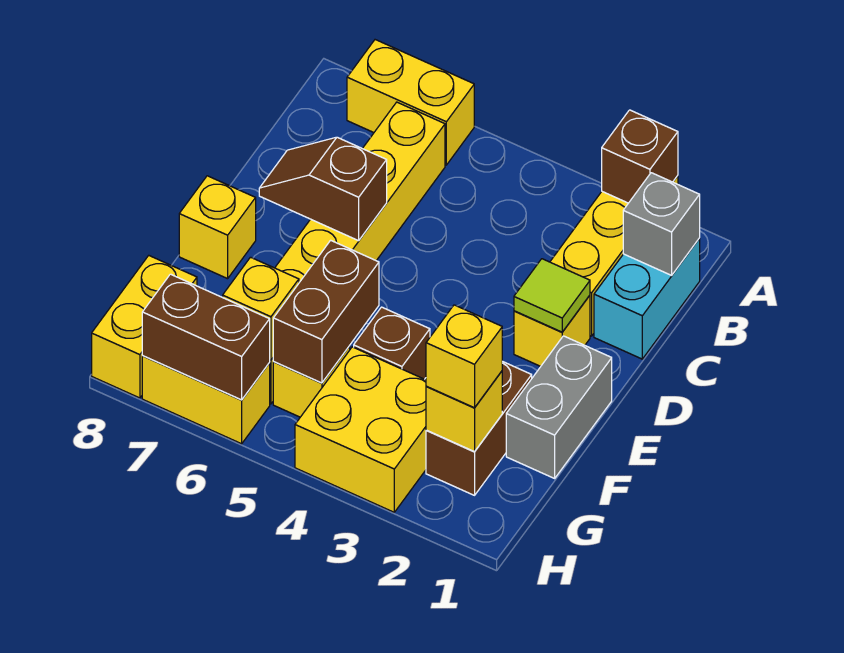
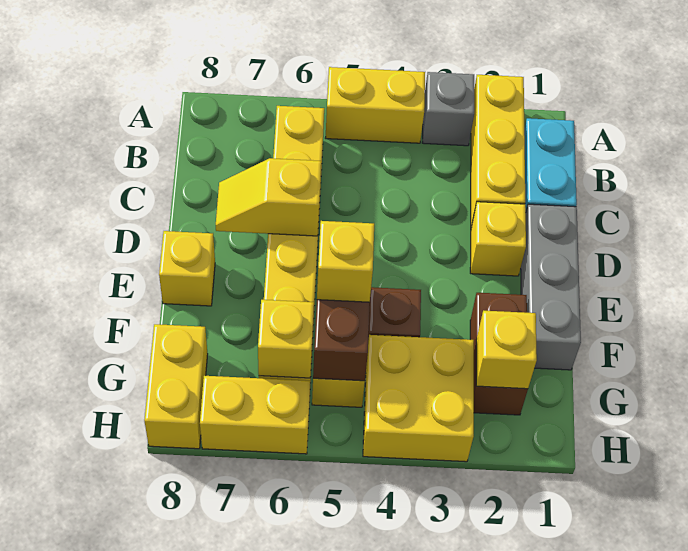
brown 1x1 brick [602,110,678,203] -> none
yellow 1x2 brick [347,40,474,165] -> yellow 1x2 brick moved to [326,67,425,143]
grey 1x1 brick [623,173,700,275] -> grey 1x1 brick moved to [422,72,474,146]
lime 1x1 tile [514,259,590,332] -> none
brown 1x2 slope [259,137,387,241] -> yellow 1x2 slope [216,158,321,236]
grey 1x2 brick [506,336,612,478] -> grey 1x3 brick [521,204,581,370]
yellow 1x1 brick [426,305,502,408] -> yellow 1x1 brick moved to [317,221,374,302]
brown 1x2 brick [142,274,270,400] -> none

